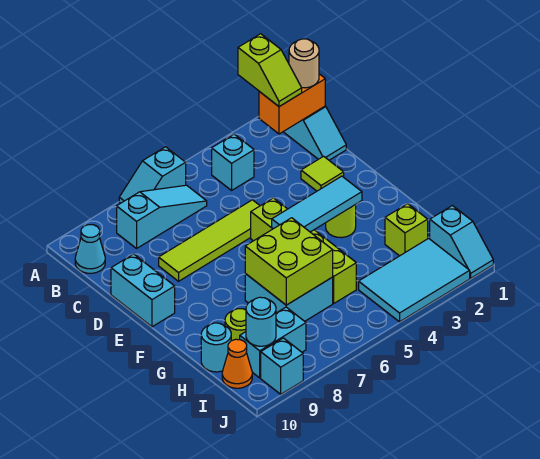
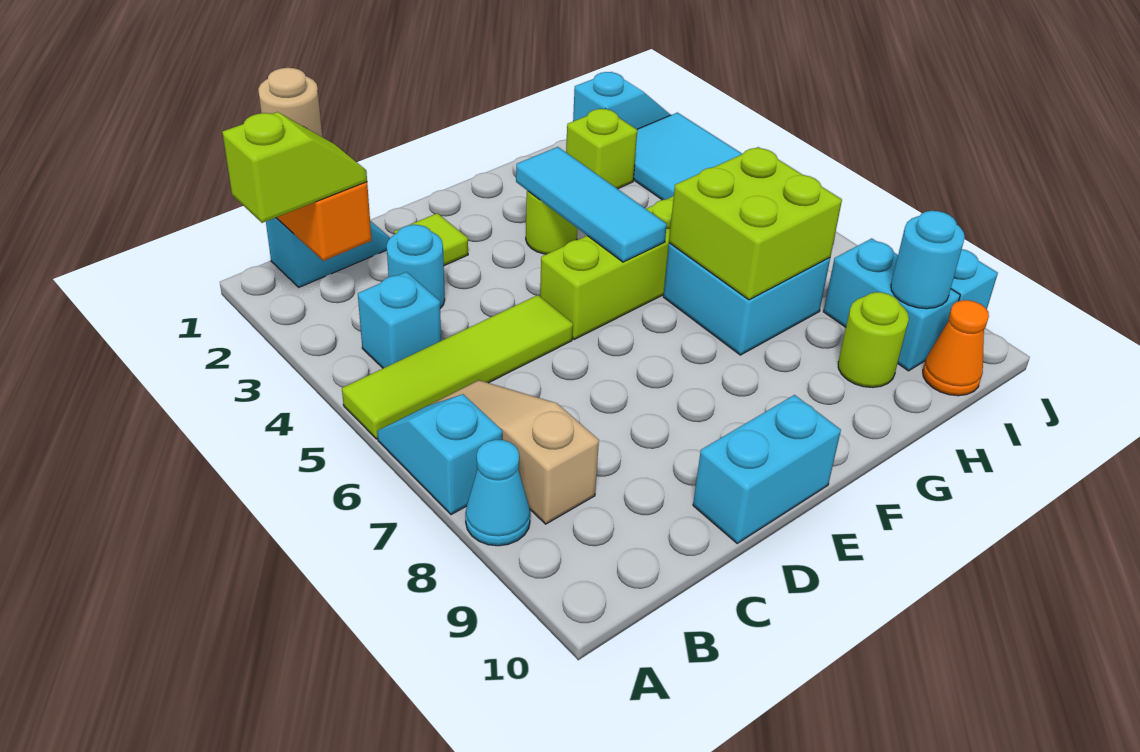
cyan 1x2 slope [119,147,186,203] -> cyan 1x2 slope turned to [377,394,502,515]
cyan 1x3 slope [117,185,207,248] -> tan 1x3 slope [432,380,599,524]
cyan 1x1 cone [75,225,105,273] -> cyan 1x1 cone moved to [465,440,530,546]
lime 1x4 tile [159,200,260,281] -> lime 1x4 tile turned to [342,295,573,439]
cyan 1x1 round brick [201,323,231,372] -> cyan 1x1 round brick moved to [387,225,445,308]

